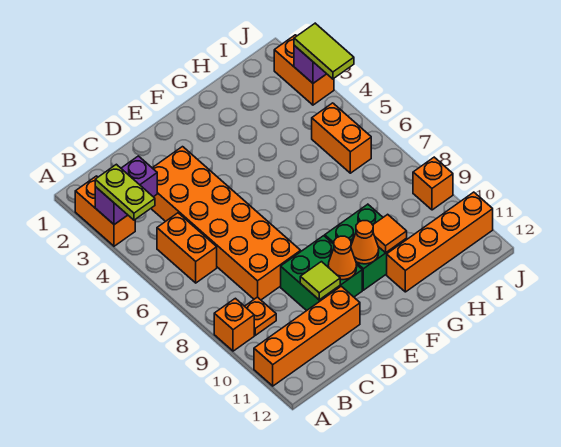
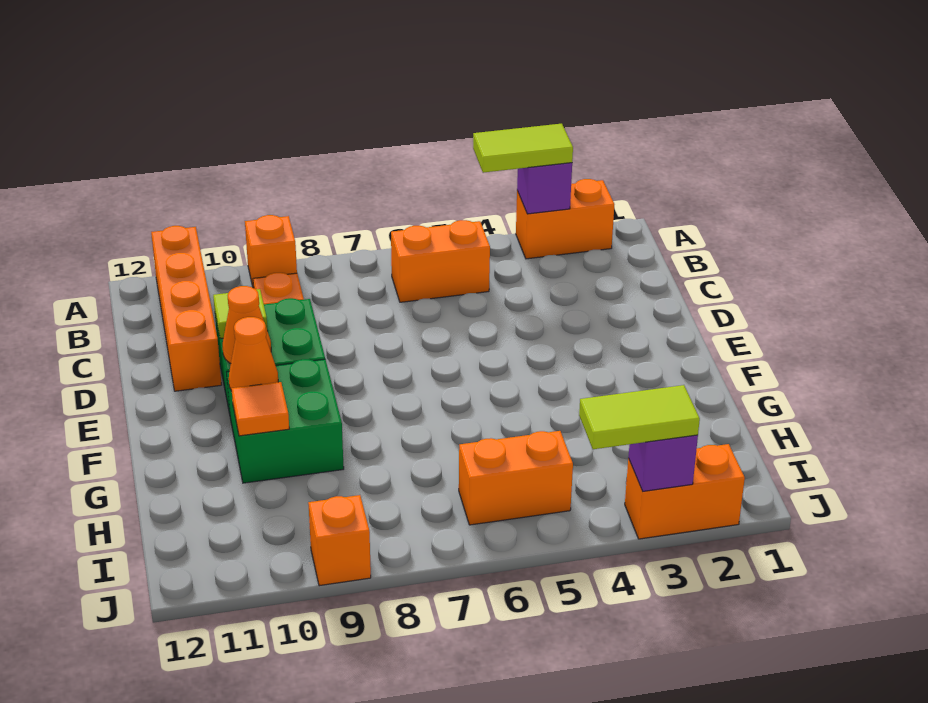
purple 1x2 brick [95,156,157,225] -> purple 1x1 brick [517,163,572,214]
lime 1x2 plate [95,164,155,220] -> lime 1x2 tile [473,124,573,173]
orange 2x6 brick [151,147,301,300] -> none
orange 1x4 brick [387,192,493,292] -> none

